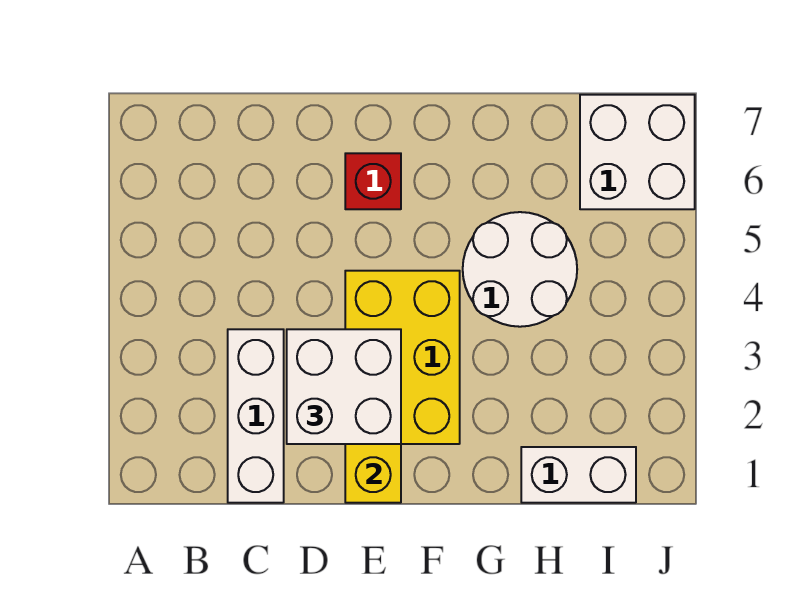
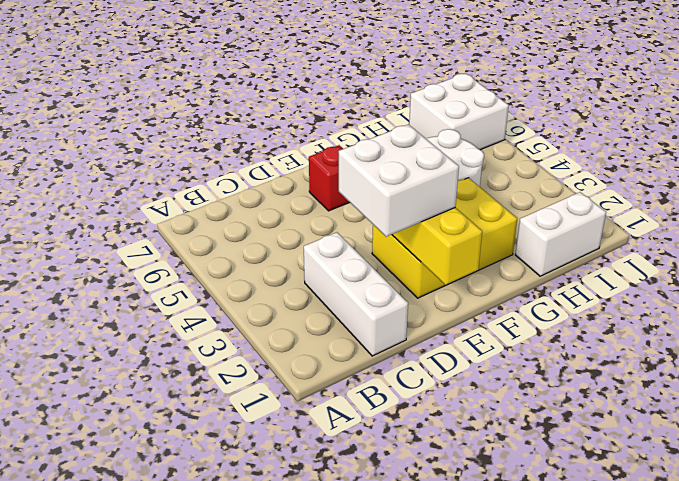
yellow 2x3 brick [345,271,460,444] -> yellow 2x3 brick turned to [372,178,517,298]

